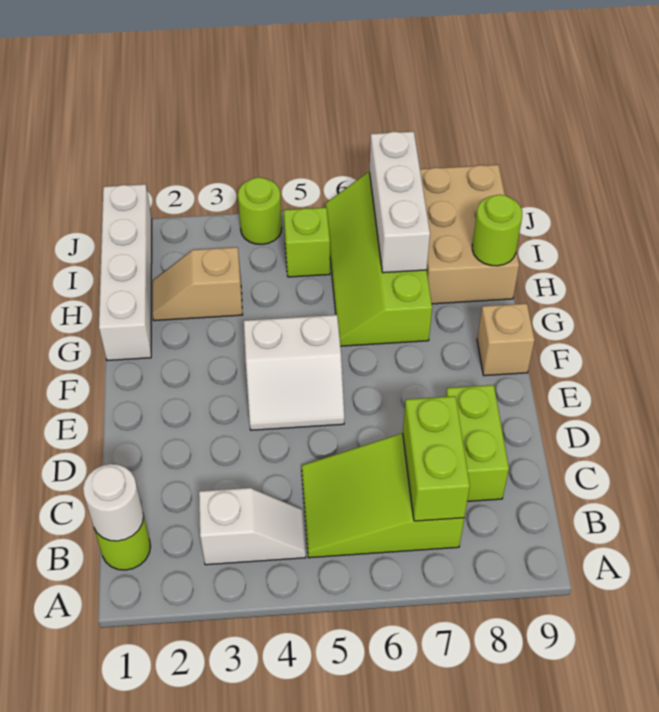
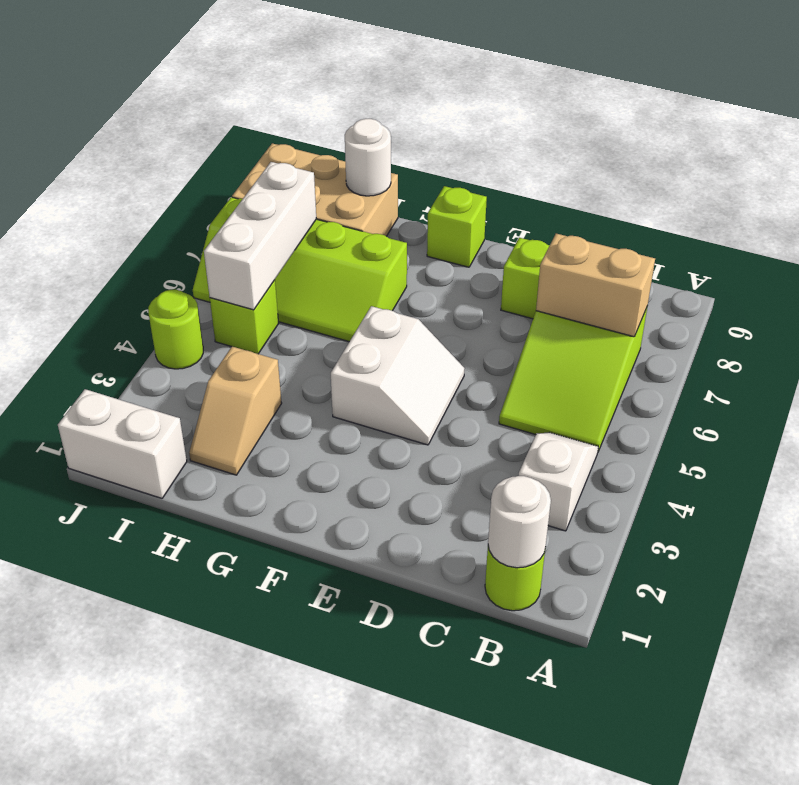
lime 1x2 brick [403,396,470,521] -> tan 1x2 brick [536,234,655,337]
tan 1x1 brick [477,304,535,376] -> lime 1x1 brick [427,186,487,267]
white 1x4 brick [99,184,152,360] -> white 1x2 brick [58,389,187,498]
white 1x3 brick [370,132,430,273] -> white 1x3 brick turned to [204,162,316,310]
lime 1x1 round brick [472,195,522,266] -> white 1x1 round brick [345,119,391,196]

